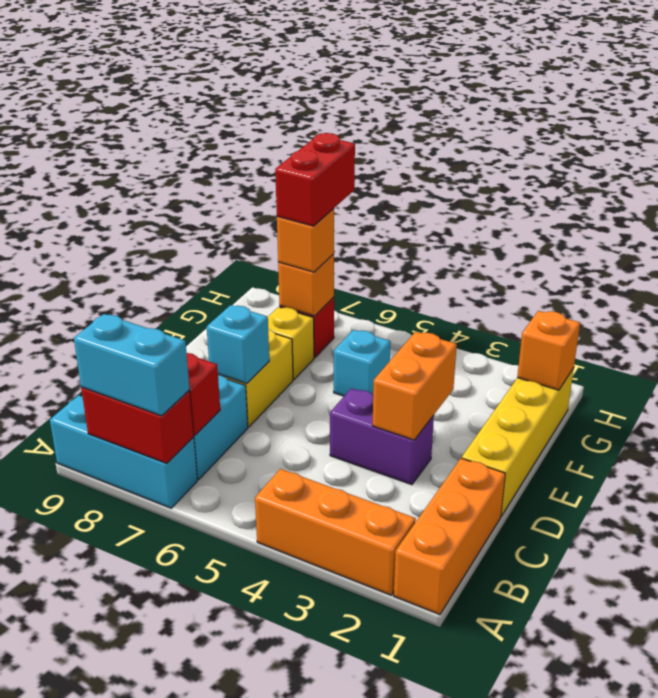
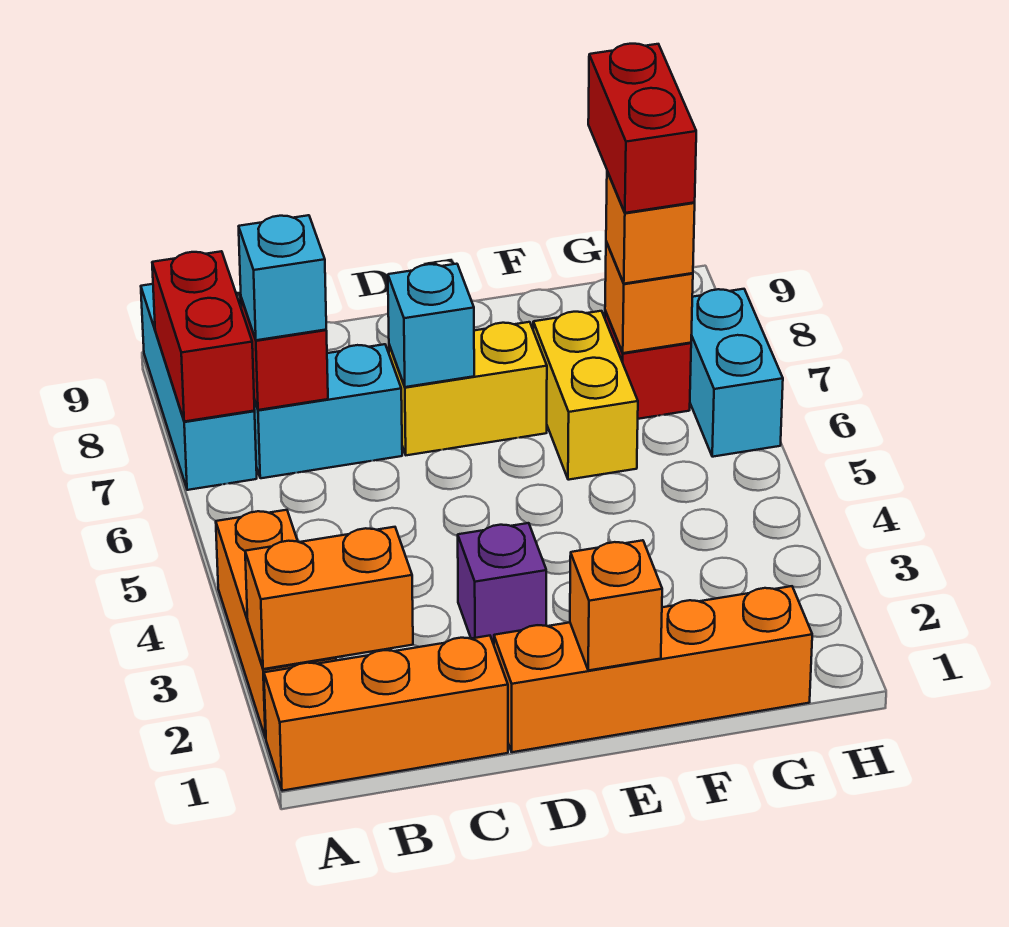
cyan 1x2 brick [74,314,190,416] -> cyan 1x2 brick moved to [690,289,783,457]
yellow 1x4 brick [462,368,574,516] -> orange 1x4 brick [494,586,812,752]
purple 1x2 brick [330,388,434,485] -> purple 1x1 brick [458,523,546,644]
orange 1x2 brick [373,332,457,440] -> orange 1x2 brick moved to [245,527,413,669]
cyan 1x1 brick [334,330,390,396] -> cyan 1x1 brick moved to [239,215,326,340]
yellow 1x1 brick [268,307,314,380] -> yellow 1x2 brick [533,311,638,480]
orange 1x1 brick [517,311,580,390] -> orange 1x1 brick moved to [570,540,662,670]
red 1x2 brick [275,133,355,226] -> red 1x2 brick turned to [588,44,696,213]

